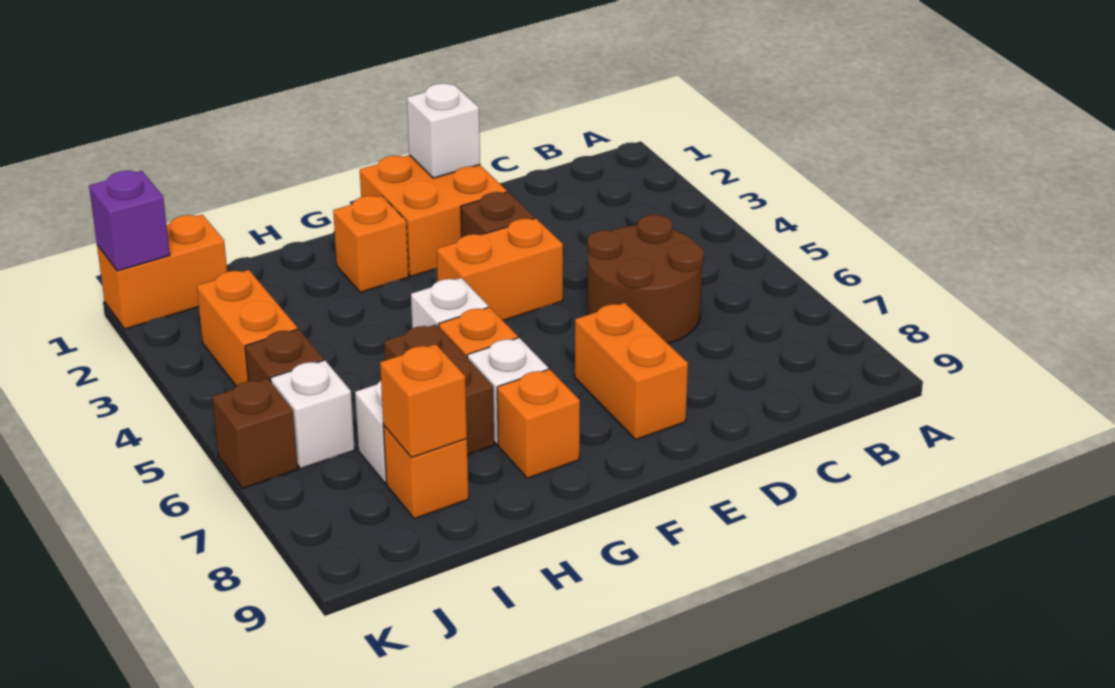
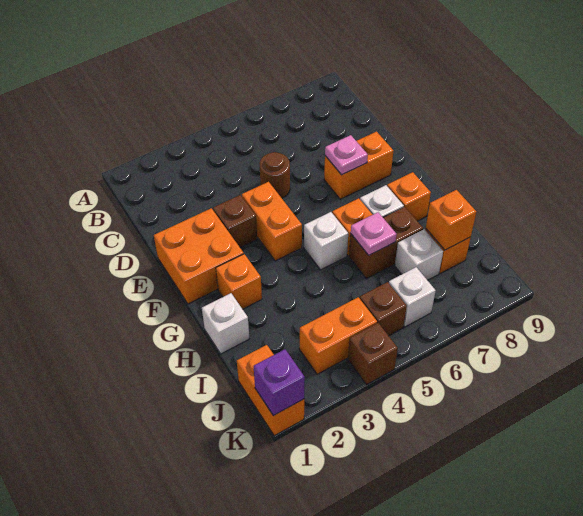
brown 2x2 round brick [587,215,704,343] -> brown 1x1 round brick [259,152,290,198]
white 1x1 brick [407,84,480,178] -> white 1x1 brick moved to [202,293,249,354]
none -> pink 1x1 plate [325,135,368,175]
none -> pink 1x1 plate [351,212,397,255]
brown 1x1 brick [212,379,298,488] -> brown 1x1 brick moved to [348,323,398,385]

